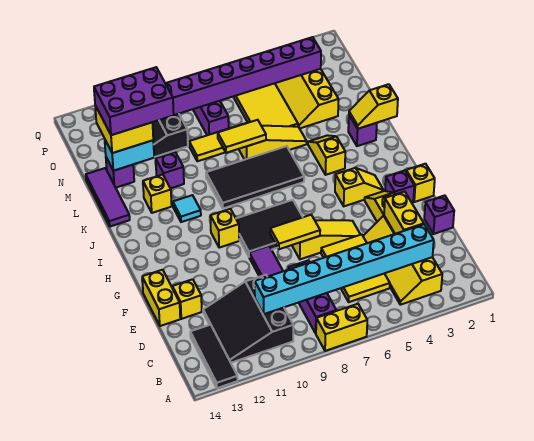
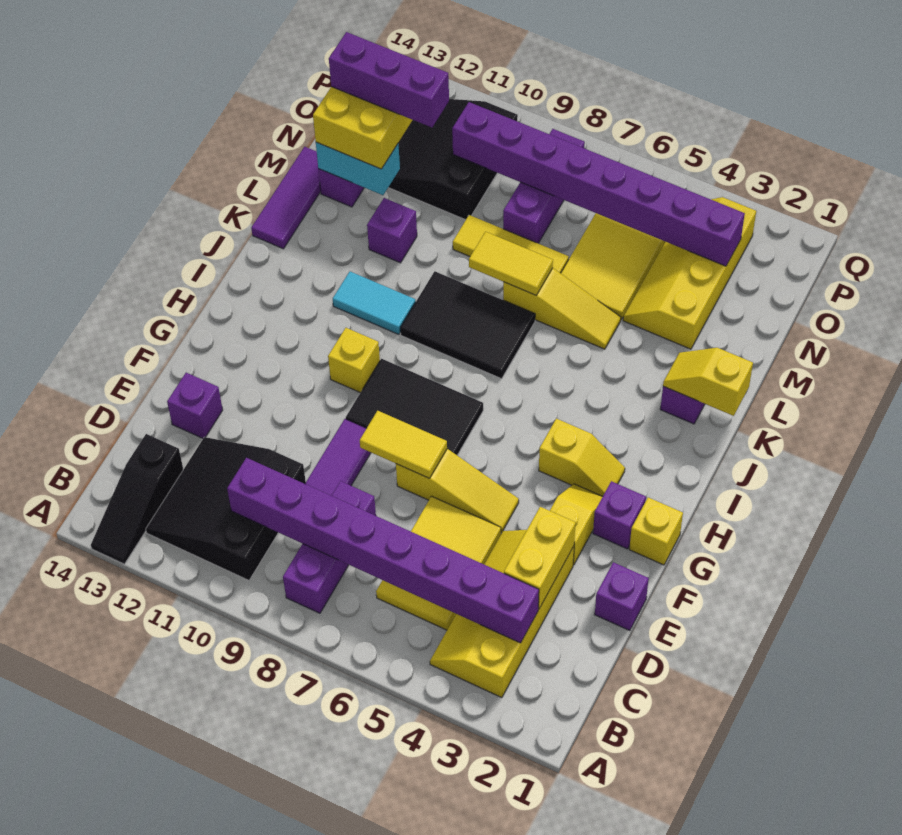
yellow 1x2 brick [316,304,367,351] -> none
black 1x3 tile [190,325,238,388] -> black 1x3 slope [91,434,183,564]
cyan 1x8 brick [255,224,434,314] -> purple 1x8 brick [227,458,539,643]
yellow 1x1 brick [172,279,202,319] -> purple 1x1 brick [167,373,223,438]
yellow 1x2 brick [142,270,180,326] -> none
yellow 1x2 slope [308,135,345,175] -> none
black 2x4 tile [206,146,304,208] -> black 2x3 tile [400,271,535,379]
cyan 1x1 tile [173,195,201,222] -> cyan 1x2 tile [333,272,416,334]
yellow 1x1 brick [143,175,172,213] -> none
purple 2x3 brick [94,67,174,135] -> purple 1x3 brick [329,32,449,127]

